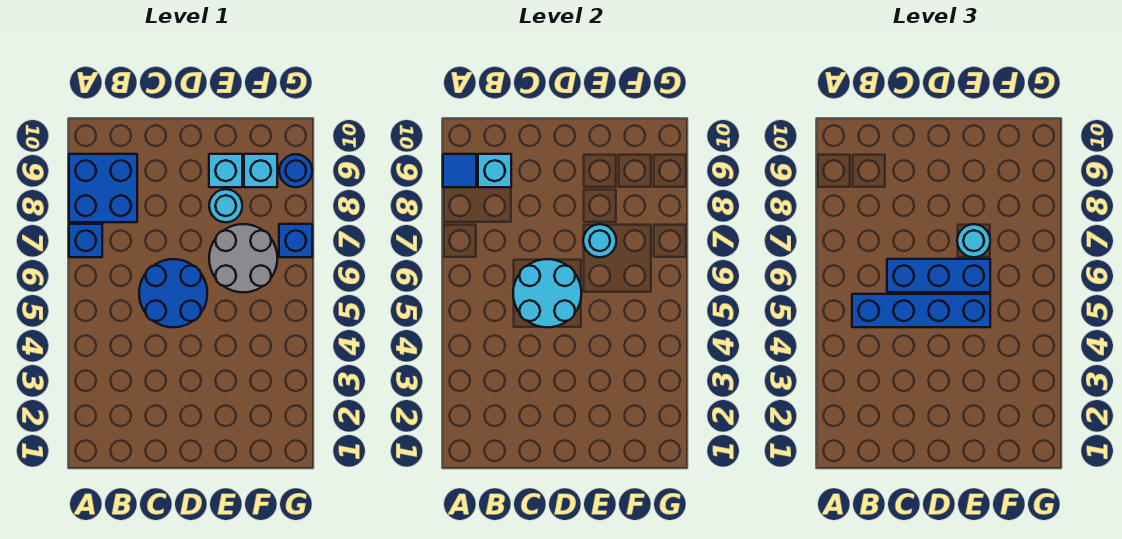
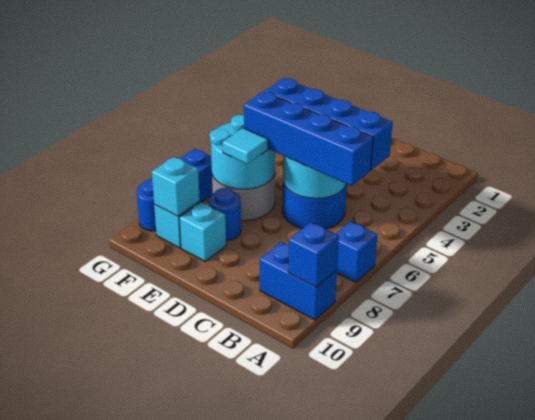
blue 2x2 brick [69,154,137,222] -> blue 1x2 brick [260,242,337,320]
blue 1x1 tile [443,154,476,187] -> blue 1x1 brick [288,222,339,287]
cyan 1x1 brick [478,154,511,187] -> cyan 1x1 brick moved to [152,157,200,216]
blue 1x3 brick [887,259,990,292] -> blue 1x4 brick [244,92,373,186]
cyan 1x1 round brick [583,224,616,257] -> cyan 2x2 round brick [210,115,275,189]
cyan 1x1 round brick [957,224,990,257] -> cyan 1x1 tile [223,128,268,164]
cyan 1x1 round brick [209,189,242,222] -> blue 1x1 round brick [209,188,241,241]

